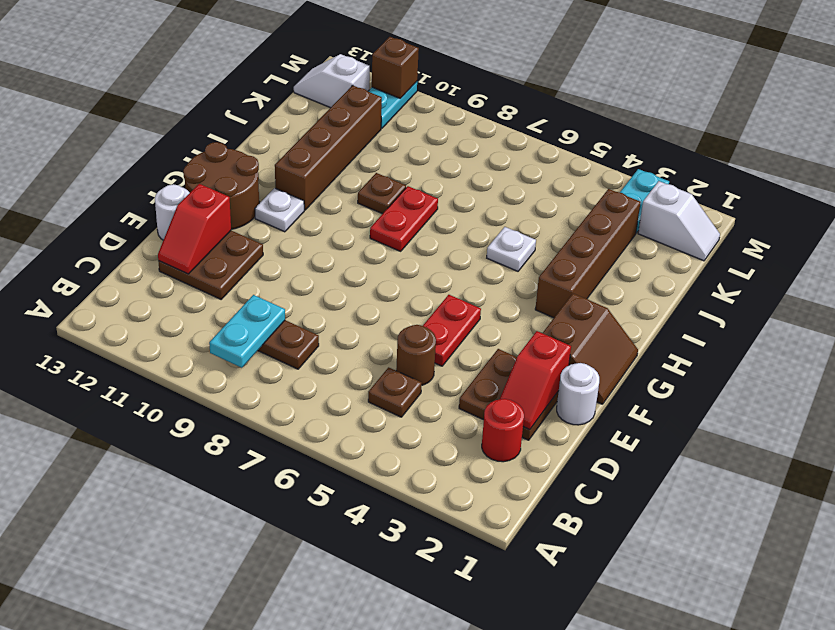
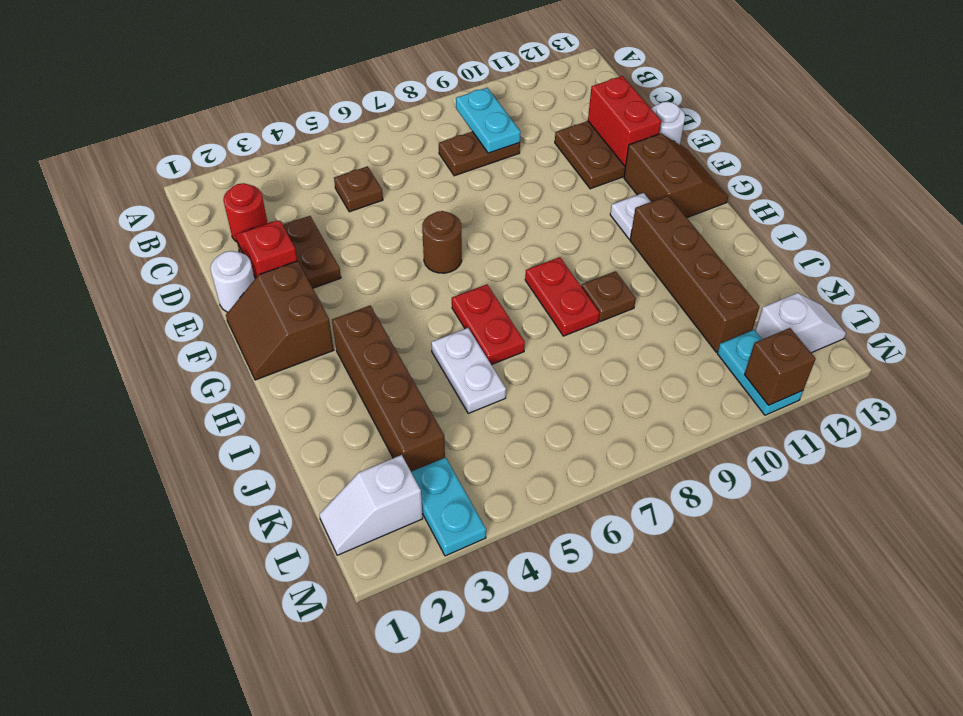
brown 1x1 round brick [396,325,436,385] -> brown 1x1 round brick moved to [422,211,462,273]
red 1x2 slope [158,184,231,274] -> red 1x2 brick [588,76,661,166]
red 1x2 plate [423,295,481,366] -> red 1x2 plate moved to [452,284,525,365]
brown 2x2 round brick [183,142,259,229] -> brown 2x2 slope [624,134,728,218]
white 1x1 plate [487,227,536,271] -> white 1x2 plate [431,328,506,413]

